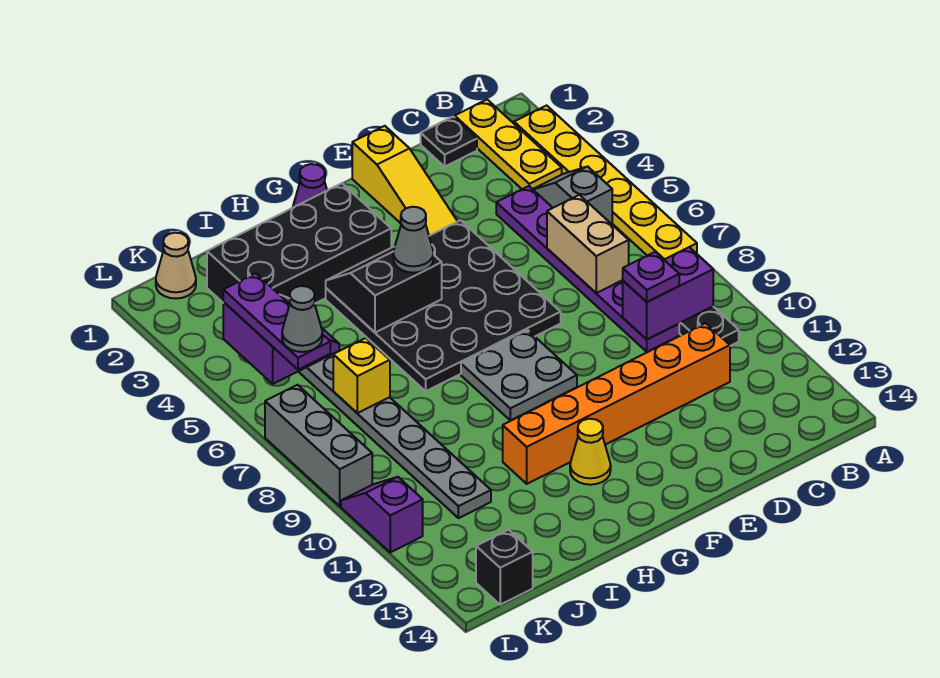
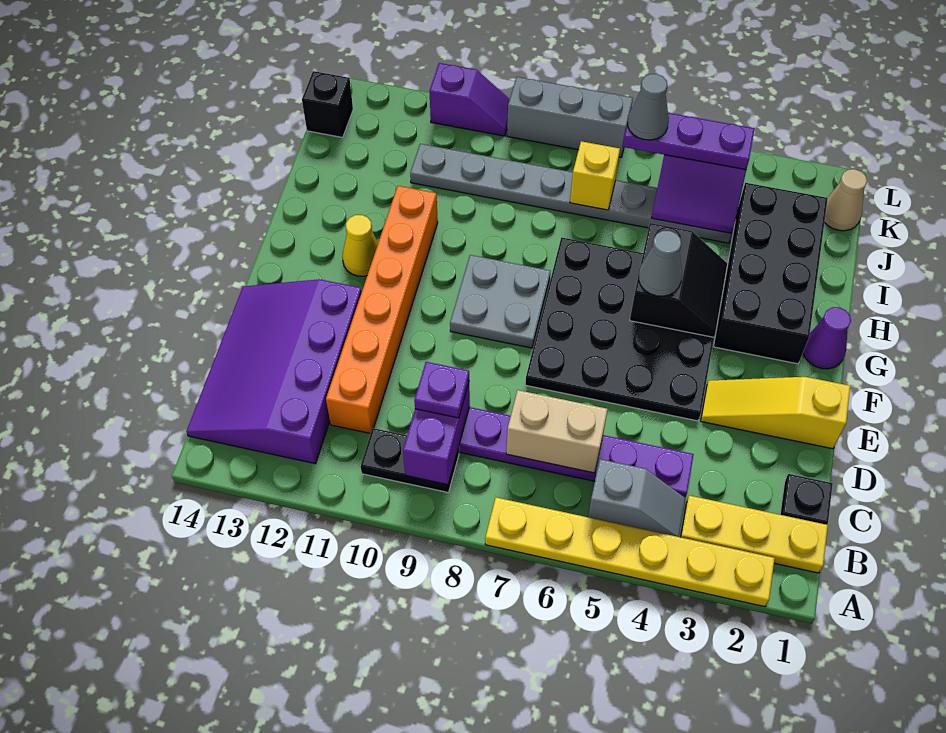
none -> purple 3x4 slope [186,279,362,464]

